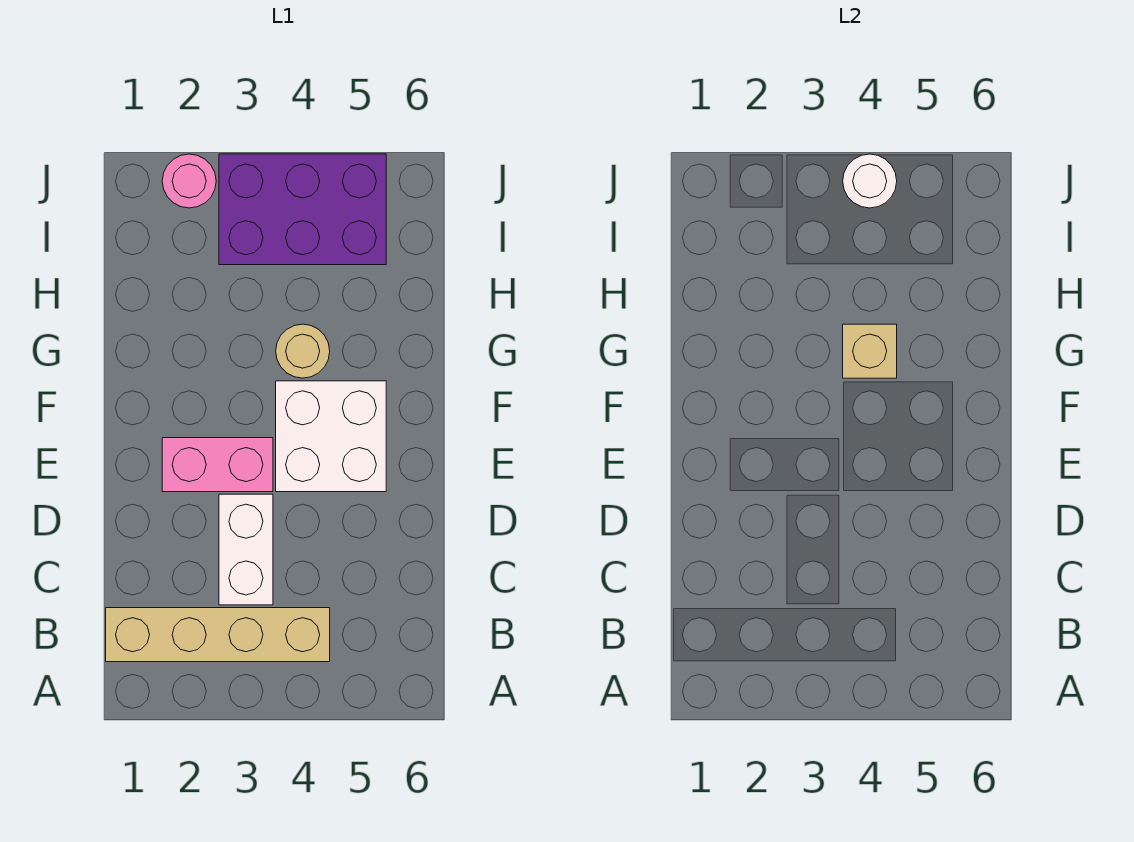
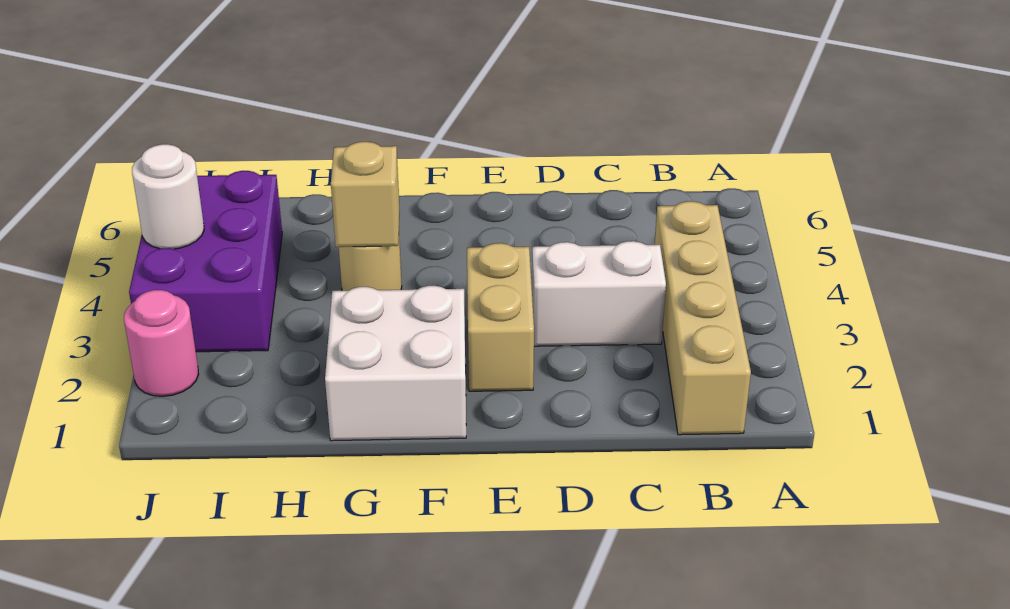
pink 1x2 brick [162,438,273,492] -> tan 1x2 brick [467,243,534,391]
white 2x2 brick [276,381,386,492] -> white 2x2 brick moved to [325,286,466,441]

